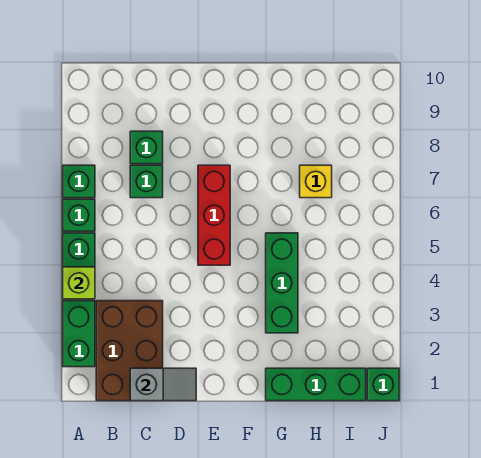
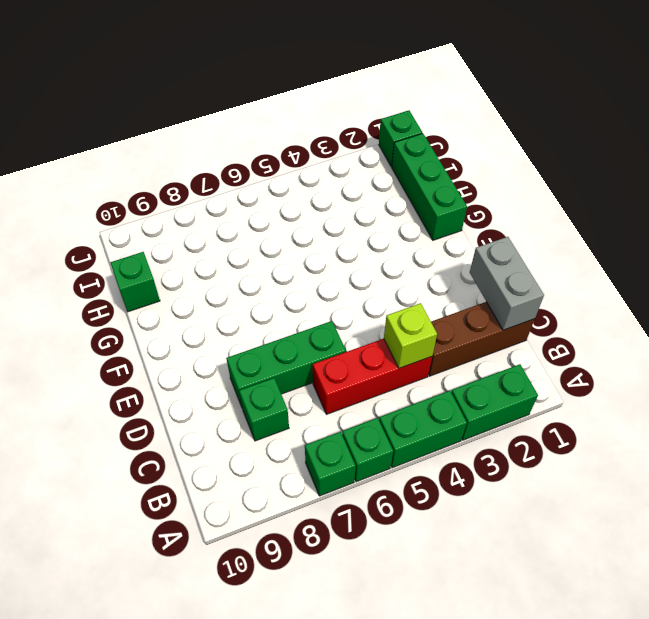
lime 1x1 brick [63,267,95,299] -> lime 1x1 brick moved to [384,303,437,368]
brown 2x3 brick [96,301,163,401] -> brown 1x3 brick [428,302,535,376]
grey 1x2 slope [130,368,196,401] -> grey 1x2 brick [470,237,544,330]
green 1x1 brick [130,165,163,198] -> green 1x1 brick moved to [110,252,160,312]
red 1x3 brick [198,165,230,265] -> red 1x3 brick moved to [313,339,432,414]
green 1x3 brick [266,233,298,333] -> green 1x3 brick moved to [226,321,346,407]
yellow 1x1 brick [300,165,332,198] -> none

